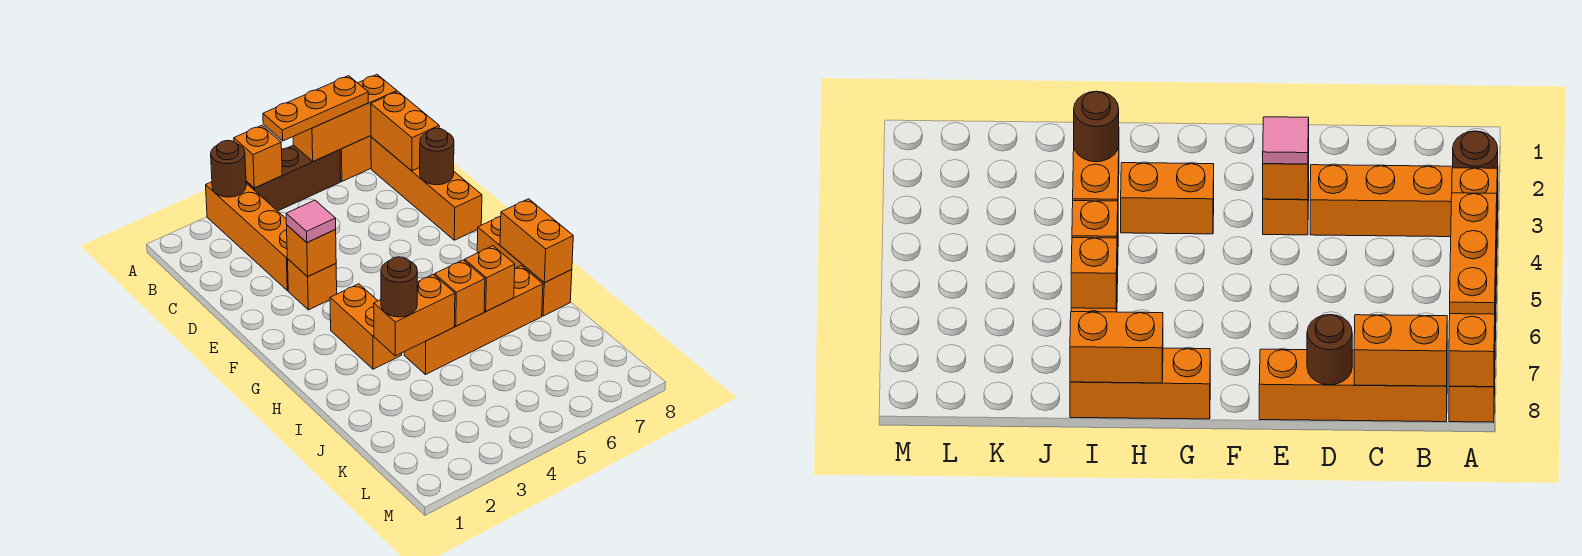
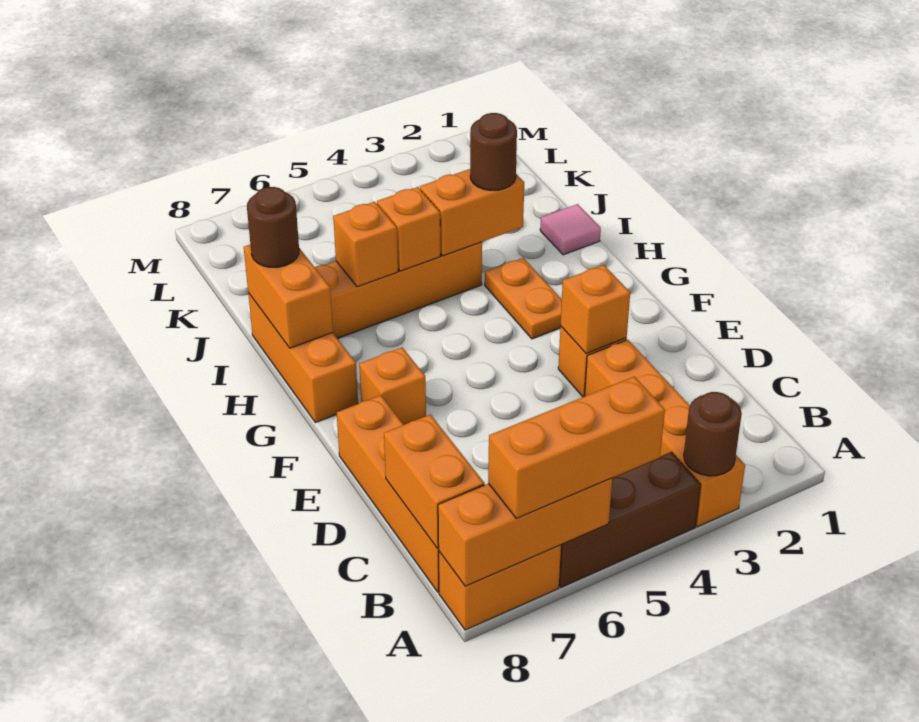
orange 1x1 brick [234,125,282,188] -> orange 1x1 brick moved to [359,347,426,425]
orange 1x3 plate [263,76,368,141] -> orange 1x3 brick [488,376,665,518]
brown 1x1 round brick [420,128,454,185] -> brown 1x1 round brick moved to [247,187,299,267]
pink 1x1 tile [286,200,336,242] -> pink 1x1 tile moved to [540,204,601,255]
orange 1x2 brick [330,284,402,369] -> orange 1x2 plate [485,258,562,339]

